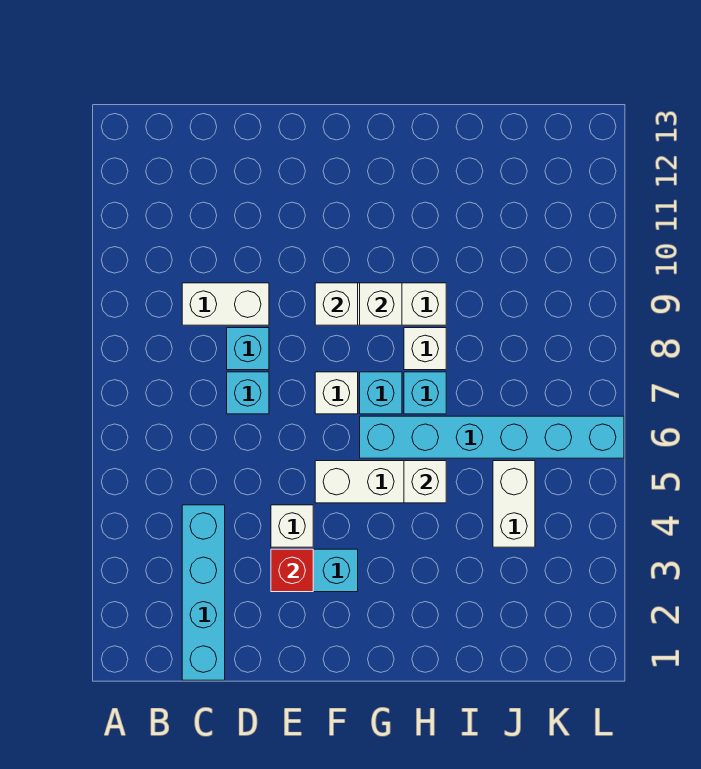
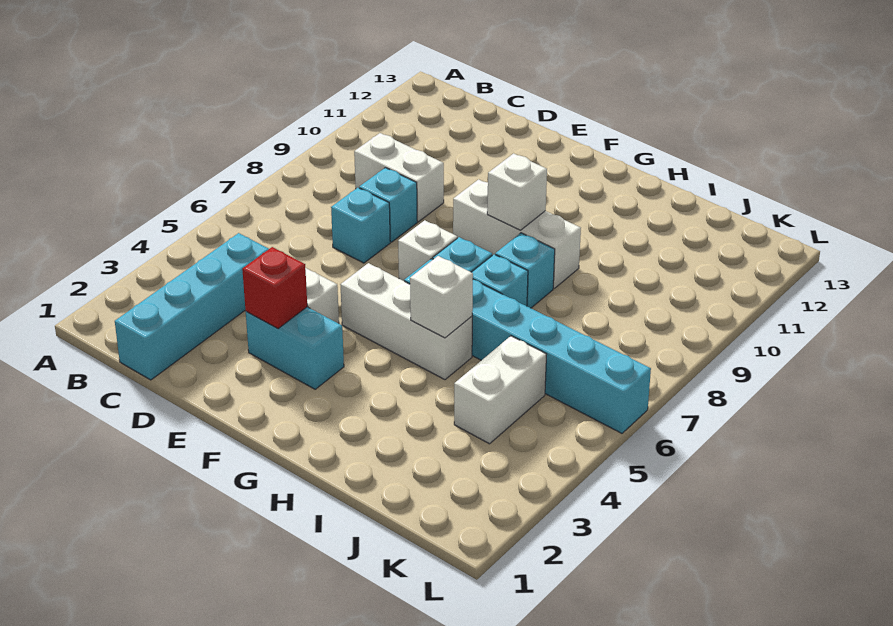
white 1x1 brick [315,283,358,325] -> none
white 1x1 brick [404,328,446,370] -> cyan 1x1 brick [495,233,555,308]

